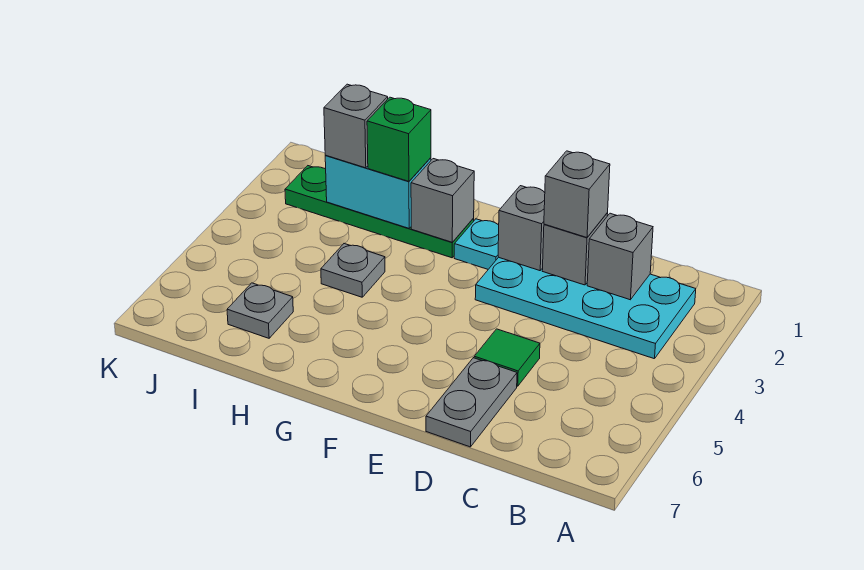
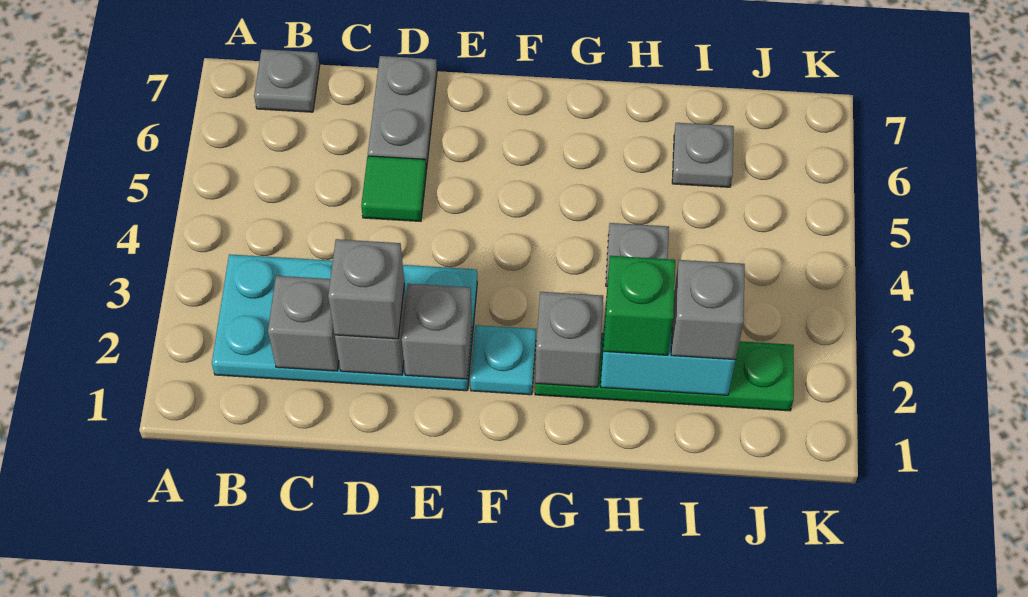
none -> grey 1x1 plate [254,49,320,112]

